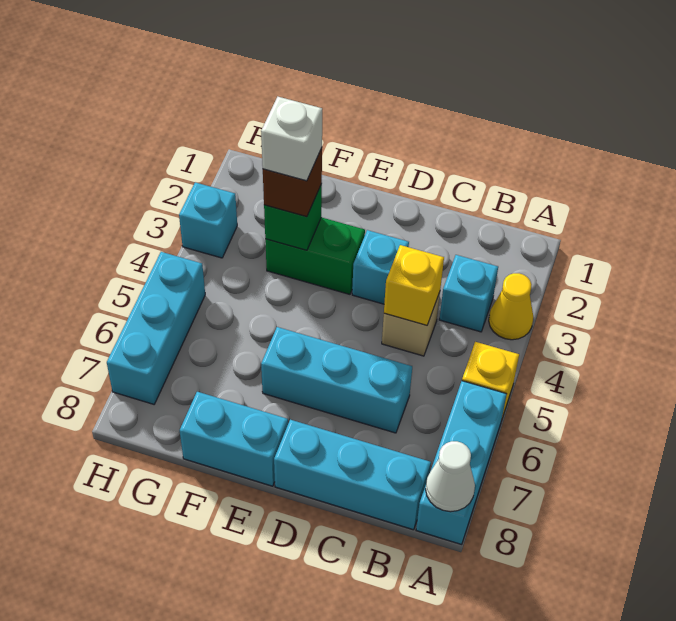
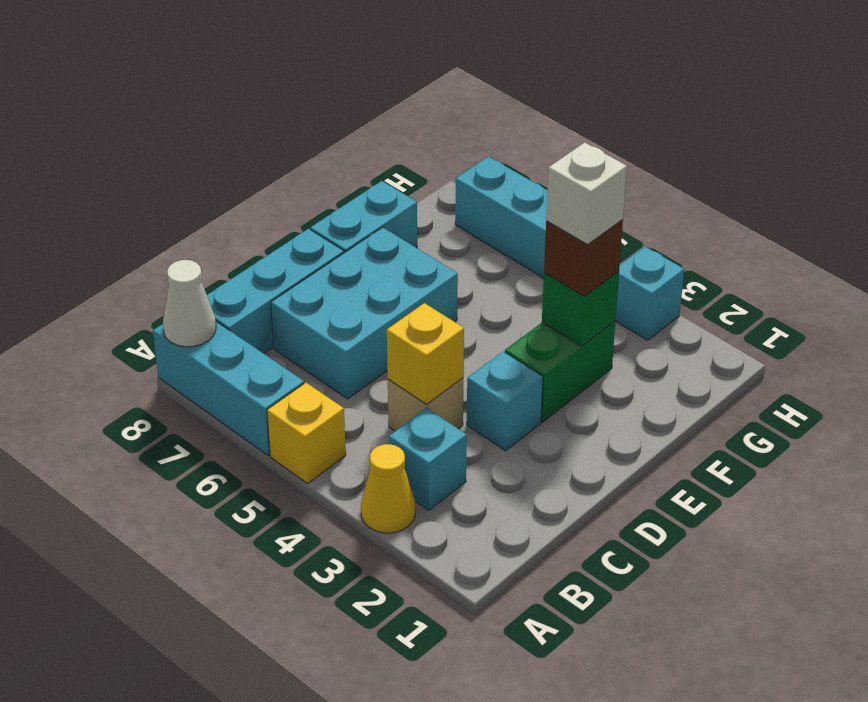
cyan 1x3 brick [261,327,412,433] -> cyan 2x3 brick [271,227,458,399]

